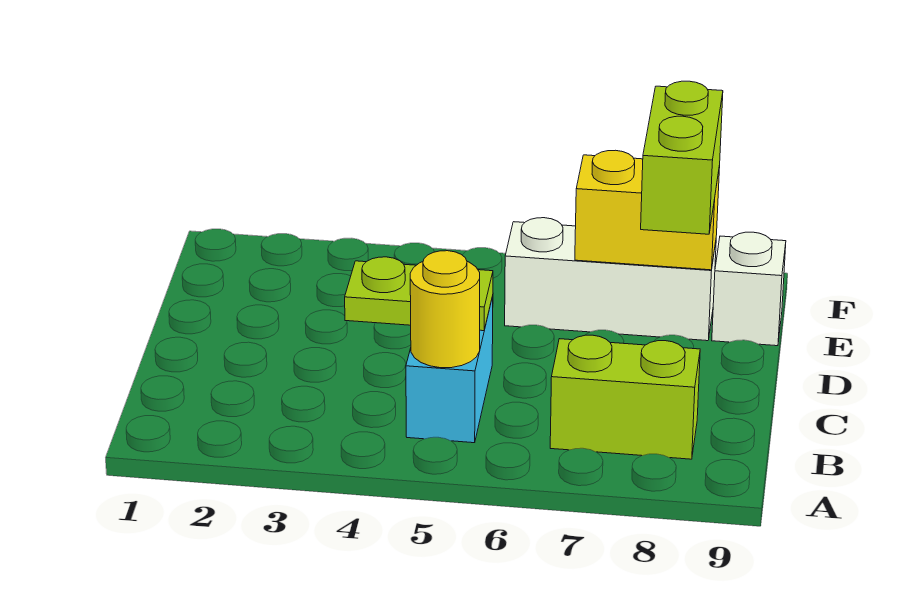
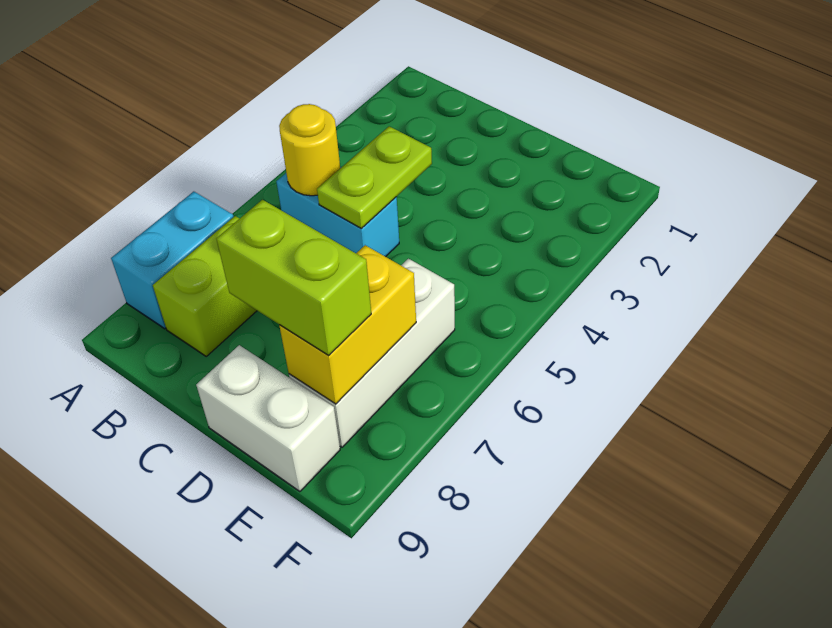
none -> cyan 1x2 brick [111,192,234,329]
white 1x1 brick [712,232,786,346] -> white 1x2 brick [196,345,340,492]

